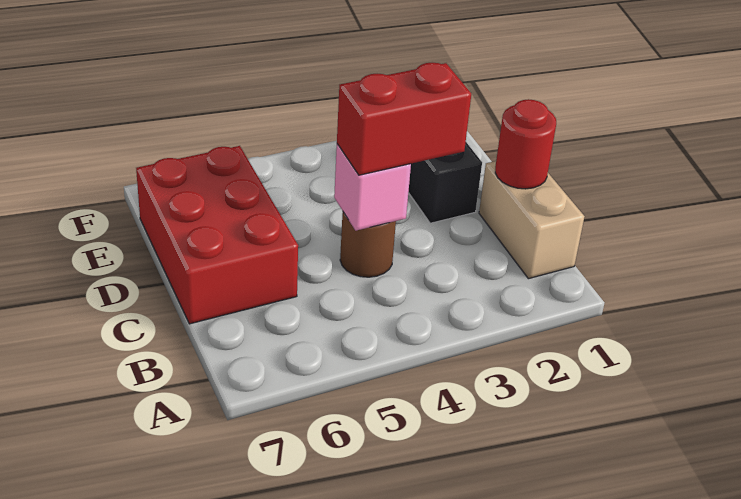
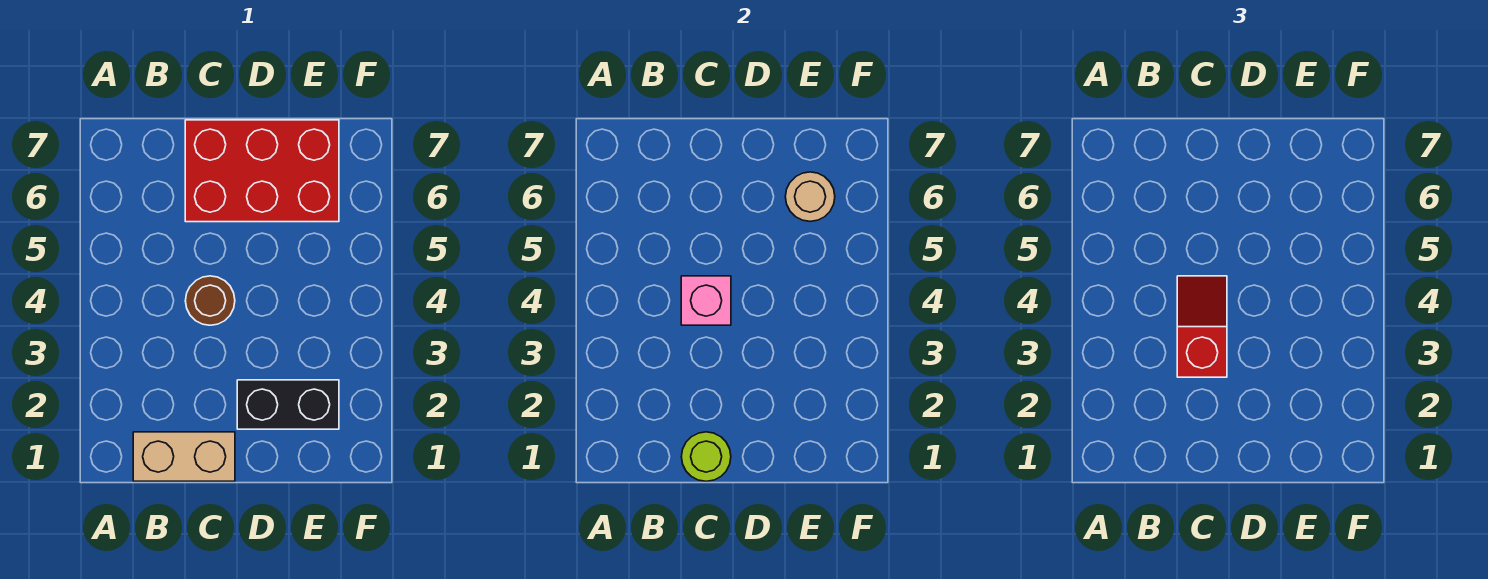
red 1x1 round brick [495,99,556,189] -> lime 1x1 round brick [681,432,731,481]
red 1x2 brick [337,63,471,175] -> red 1x2 slope [1177,276,1227,377]
none -> tan 1x1 round brick [785,172,835,221]

